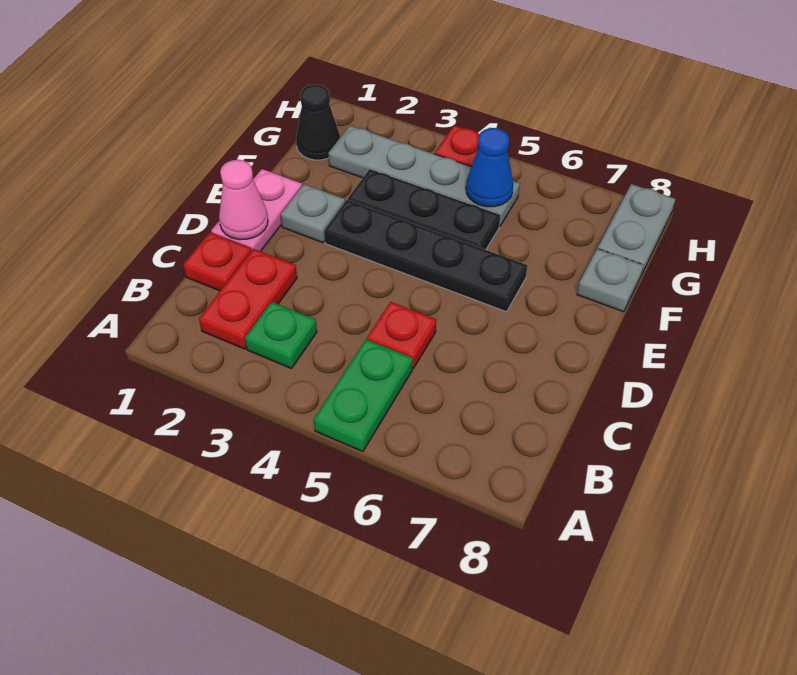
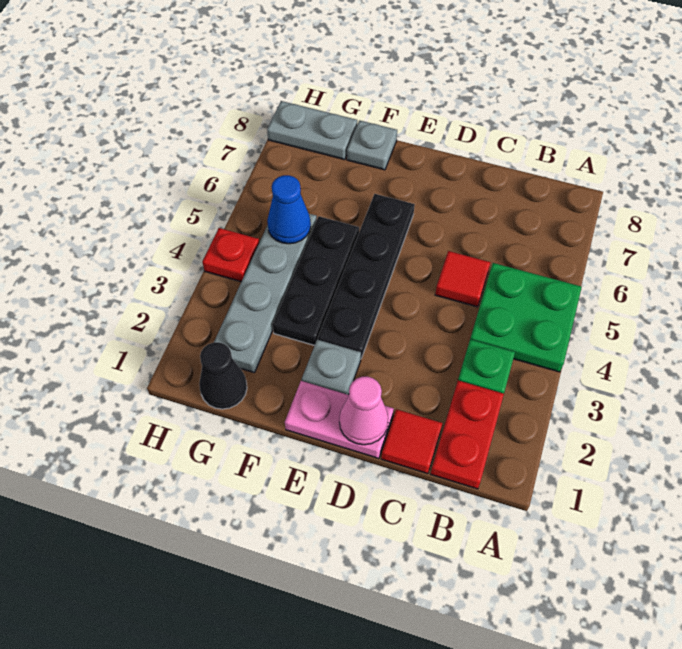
green 1x2 plate [314,339,413,452] -> green 2x2 plate [470,263,582,372]
red 1x2 plate [199,249,297,349] -> red 1x2 plate turned to [431,380,504,489]
red 1x1 plate [183,232,252,291] -> red 1x1 tile [381,409,442,474]
red 1x1 plate [367,302,436,369] -> red 1x1 tile [435,251,491,307]

